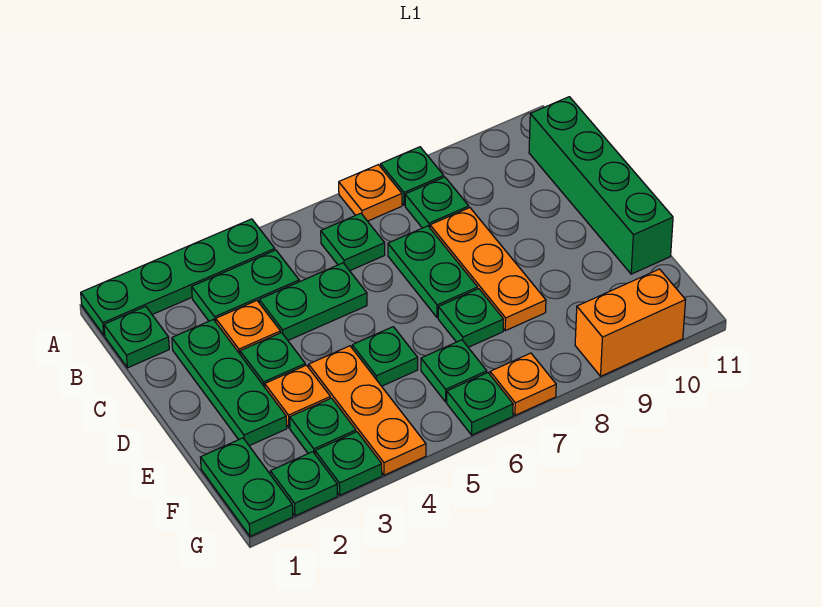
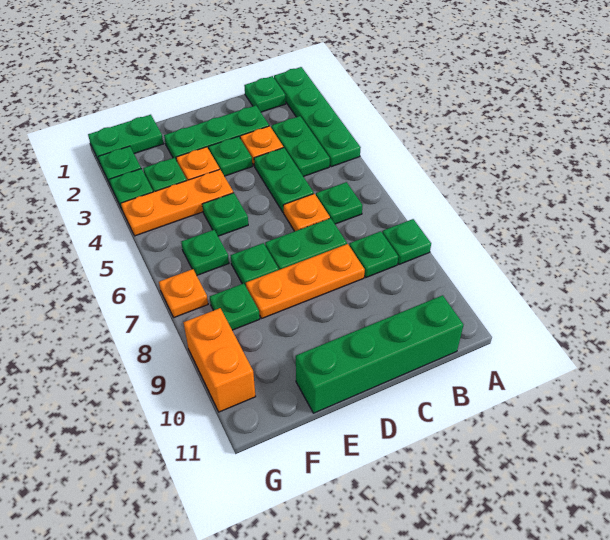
orange 1x1 plate [339,165,402,221] -> orange 1x1 plate moved to [283,194,330,231]
green 1x1 plate [447,373,513,435] -> green 1x1 plate moved to [210,283,260,330]

